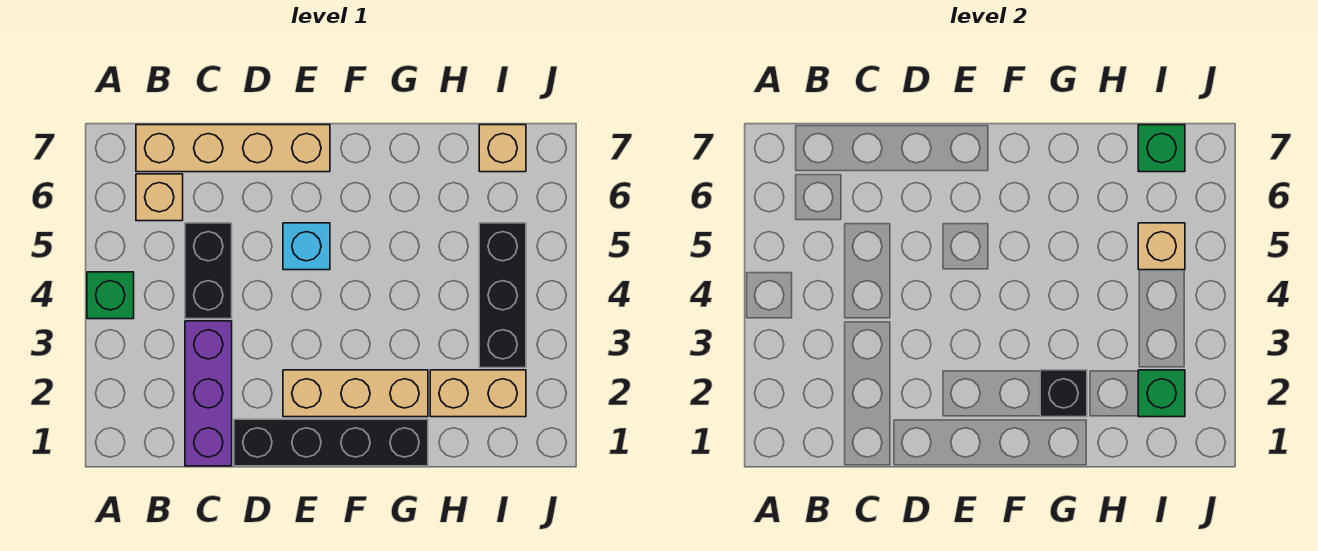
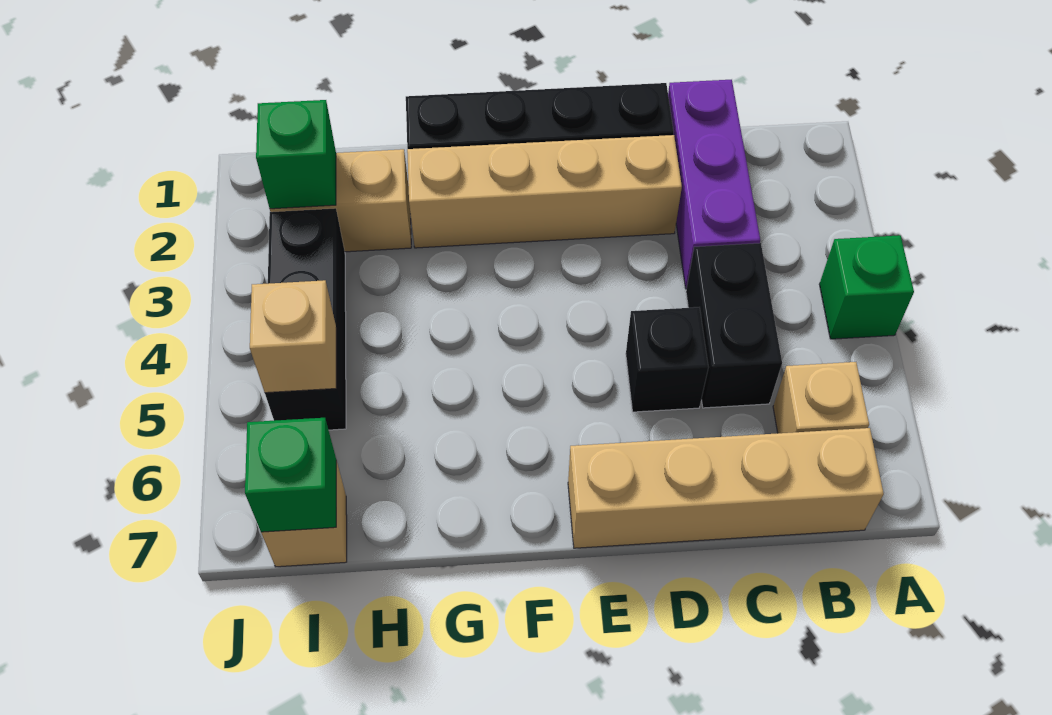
tan 1x3 brick [283,370,428,417] -> tan 1x4 brick [407,135,682,248]
cyan 1x1 brick [283,223,330,270] -> none
black 1x1 brick [1040,370,1087,417] -> black 1x1 brick moved to [626,307,708,412]

